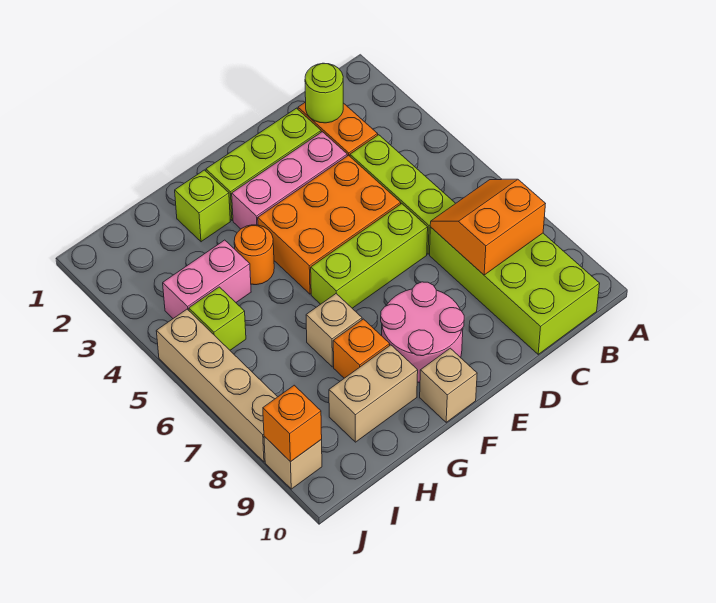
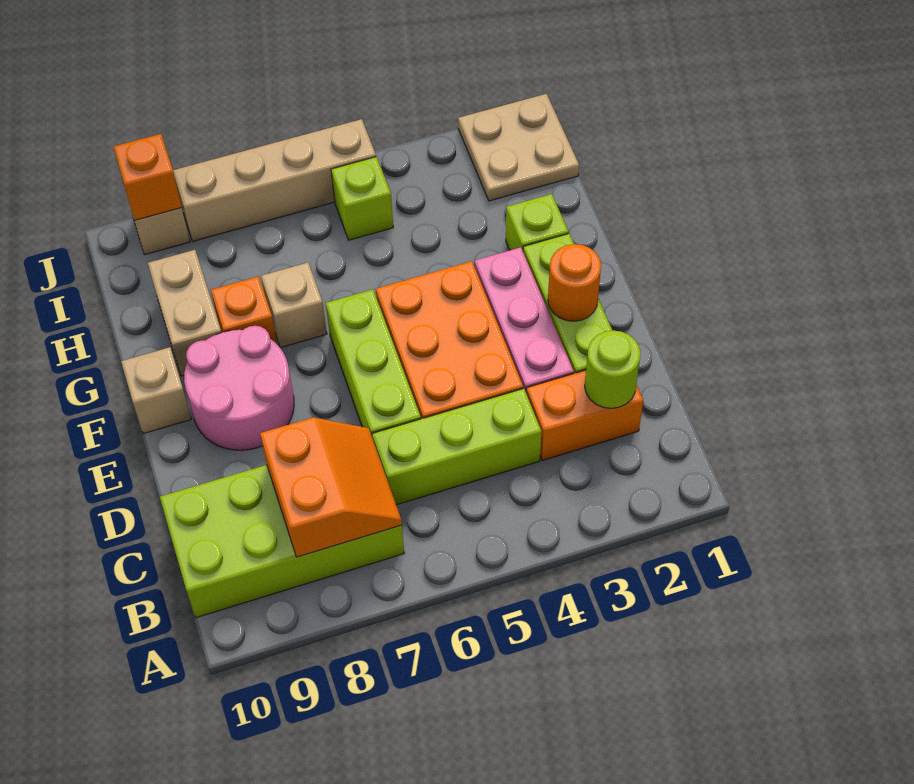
orange 1x1 round brick [234,225,274,285] -> orange 1x1 round brick moved to [548,244,601,321]
pink 1x2 brick [163,240,251,318] -> none
none -> tan 2x2 plate [458,94,579,201]

